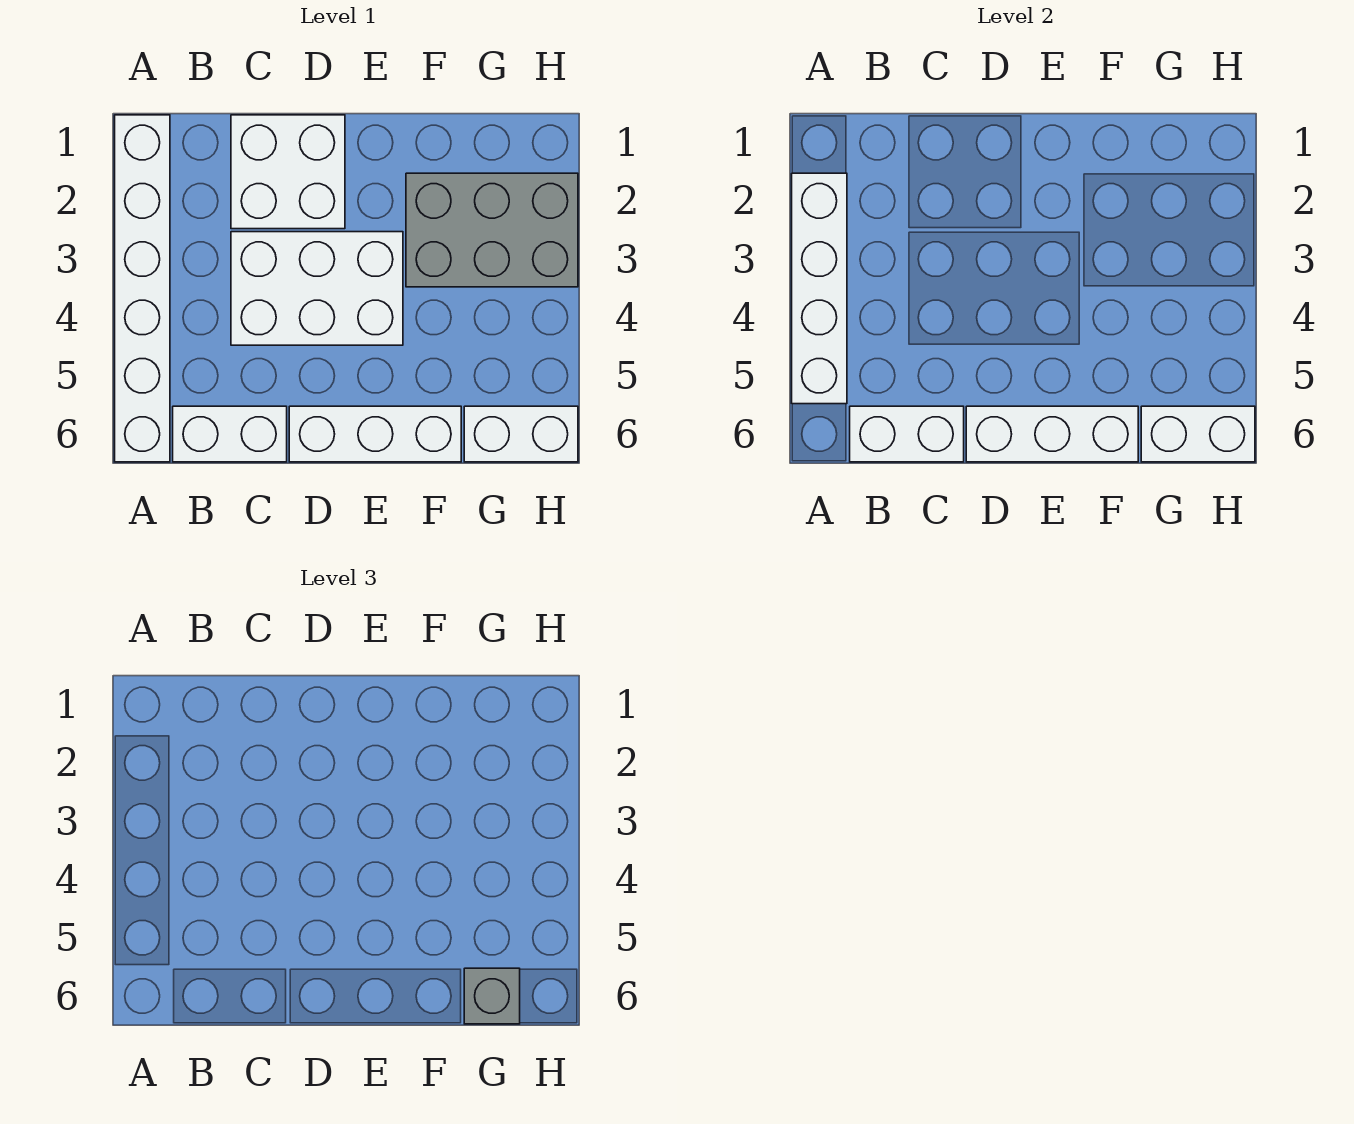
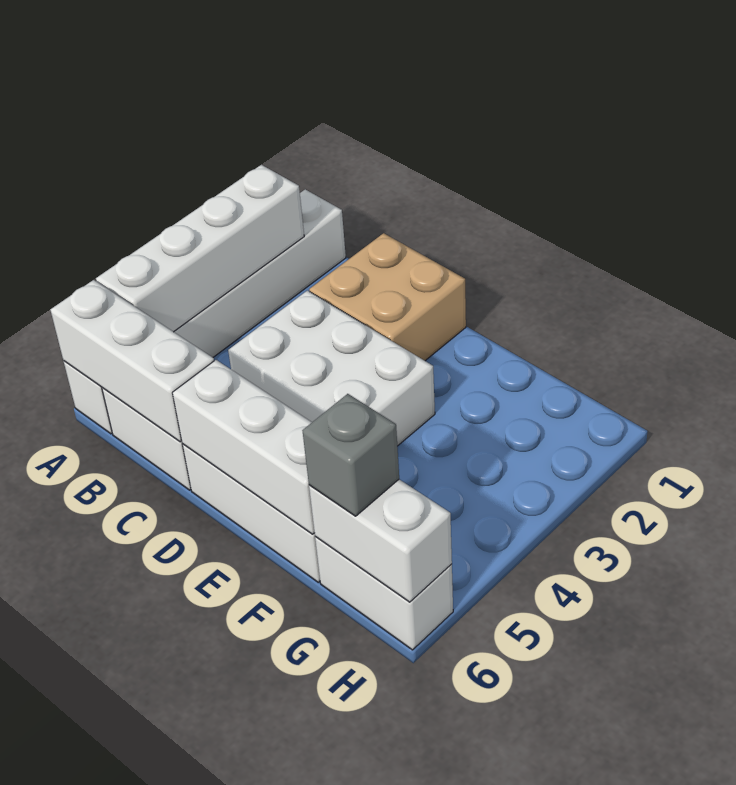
white 1x2 brick [850,406,964,462] -> white 1x3 brick [50,280,214,442]
white 2x2 brick [231,115,345,229] -> tan 2x2 brick [309,233,466,361]
grey 2x3 brick [406,173,578,287] -> none

